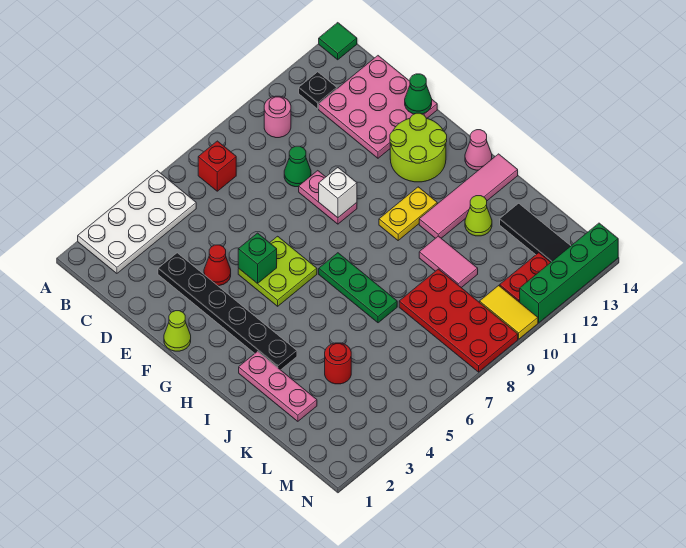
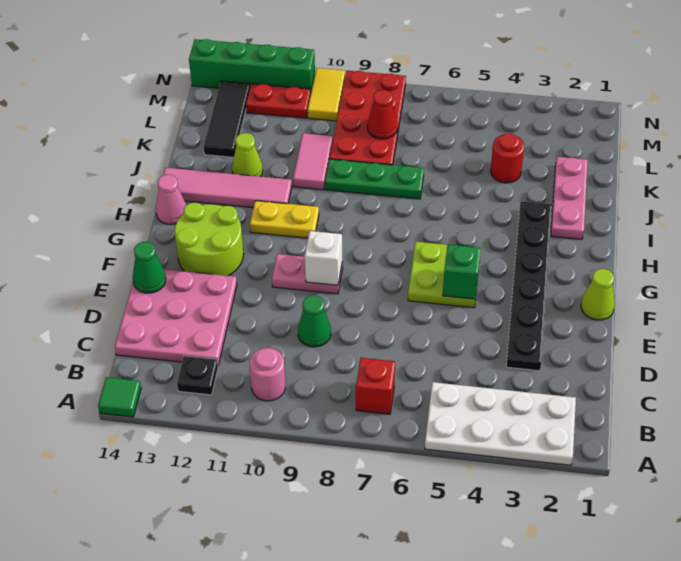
red 1x1 cone [204,245,231,286] -> red 1x1 cone moved to [367,90,397,139]
pink 1x2 plate [299,171,357,224] -> pink 1x2 plate turned to [272,254,343,294]
green 1x3 plate [319,253,397,323] -> green 1x3 plate turned to [325,159,424,199]

